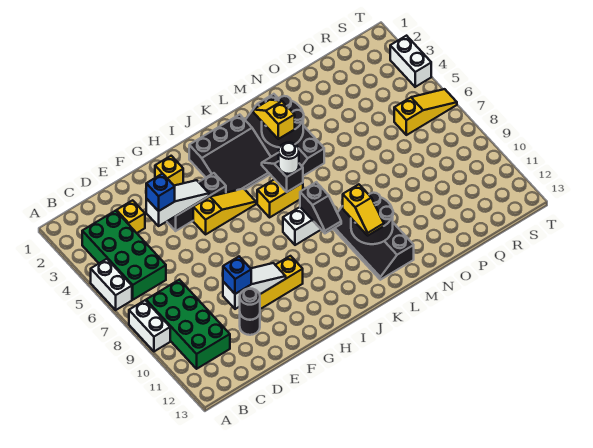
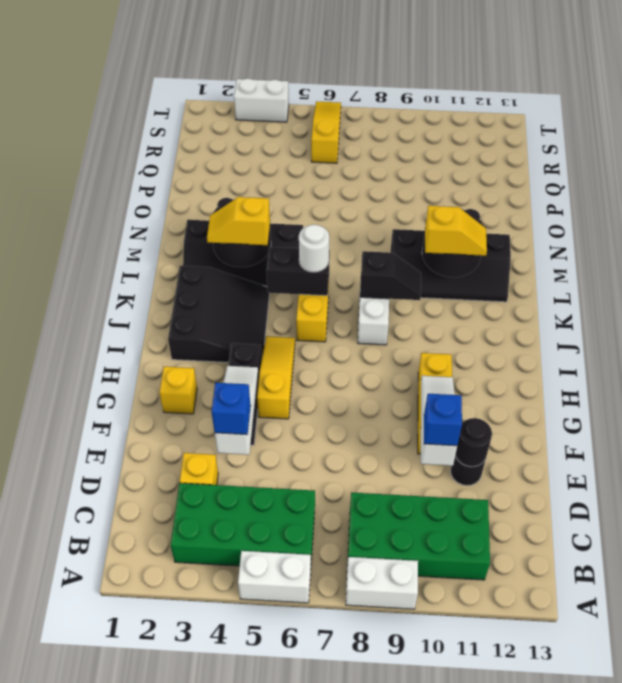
black 1x2 slope [262,153,303,192] -> black 1x2 brick [267,247,330,296]

